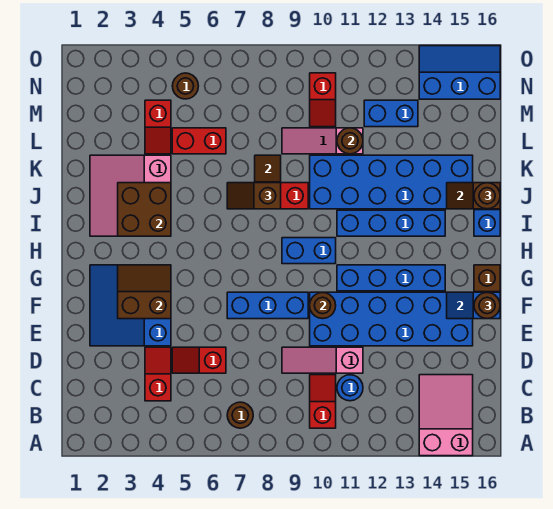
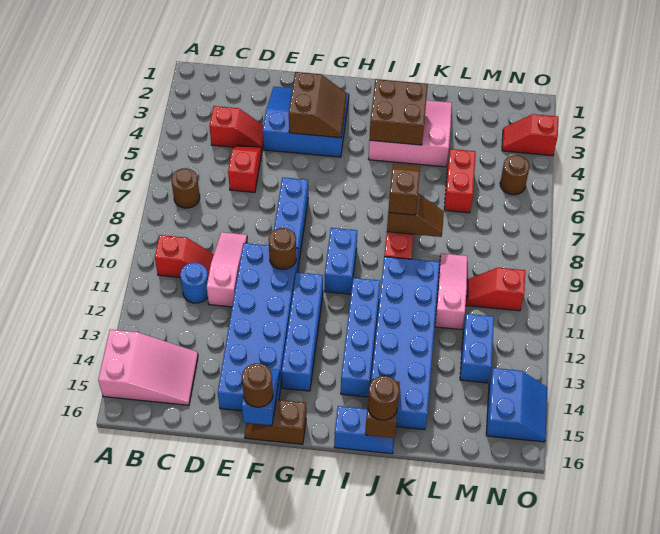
red 1x2 slope [145,100,171,154] -> red 1x2 slope moved to [502,114,558,156]
brown 1x1 round brick [337,128,363,154] -> none
blue 2x3 slope [419,46,500,99] -> blue 2x2 slope [486,368,547,442]

